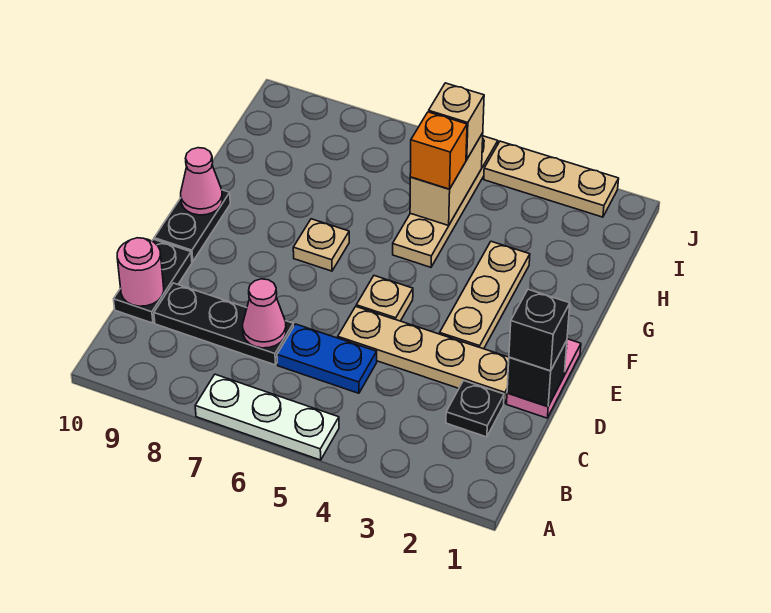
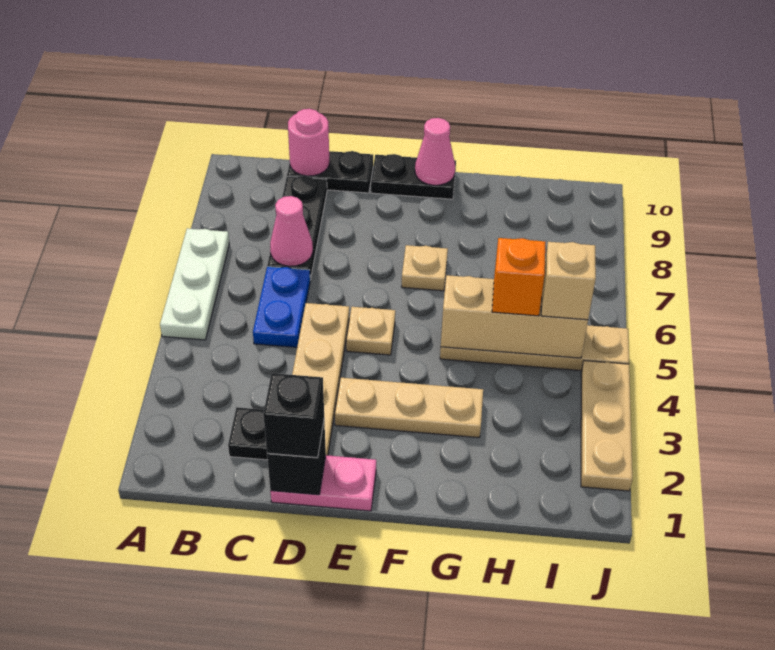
tan 1x2 brick [410,133,483,226] -> tan 1x3 brick [441,275,588,358]

